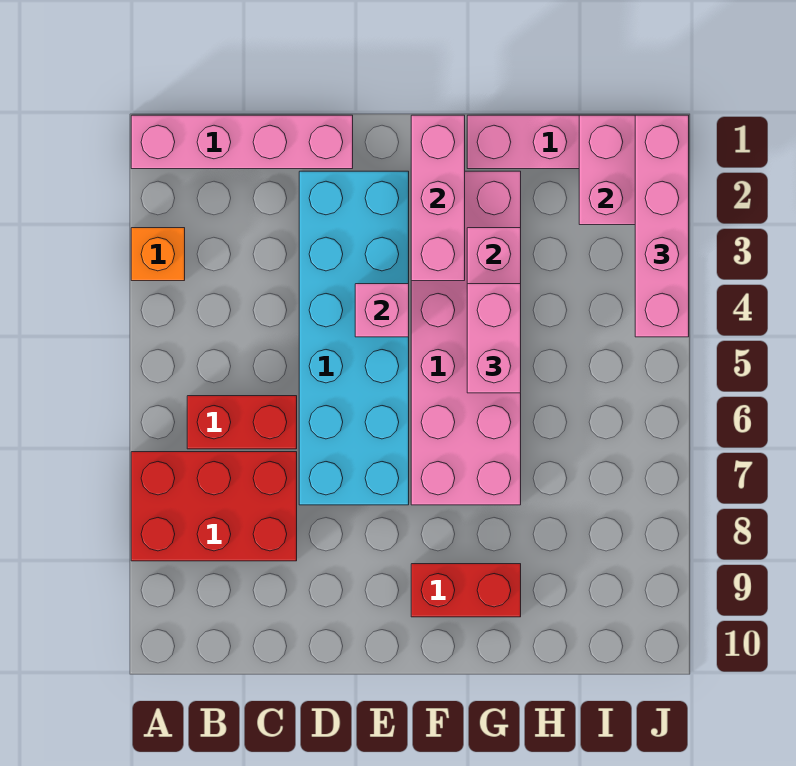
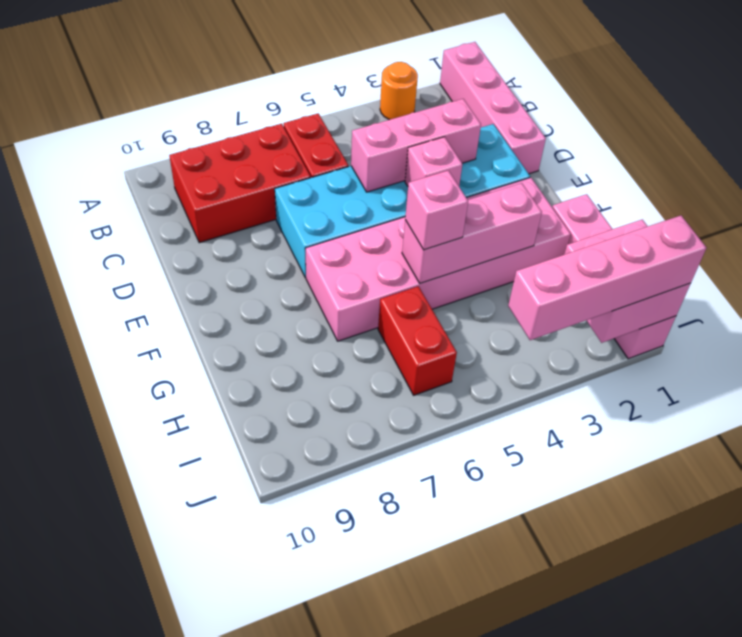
orange 1x1 brick [131,228,185,281] -> orange 1x1 round brick [380,62,418,120]
red 2x3 brick [131,452,297,561] -> red 2x3 brick turned to [169,124,311,243]
pink 1x3 brick [411,115,465,281] -> pink 1x3 brick moved to [351,99,481,192]
red 1x2 brick [411,564,521,617] -> red 1x2 brick moved to [378,286,457,395]
pink 1x2 brick [467,284,521,393] -> pink 1x1 brick [405,170,468,250]

